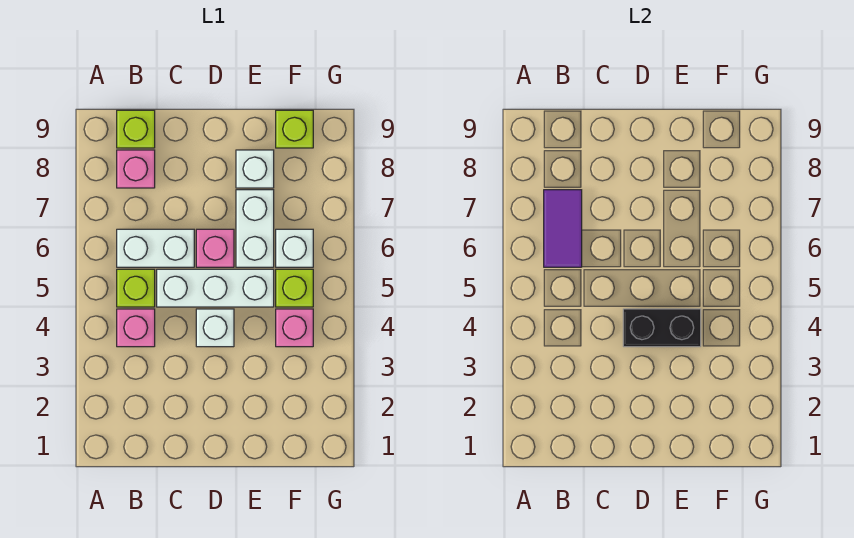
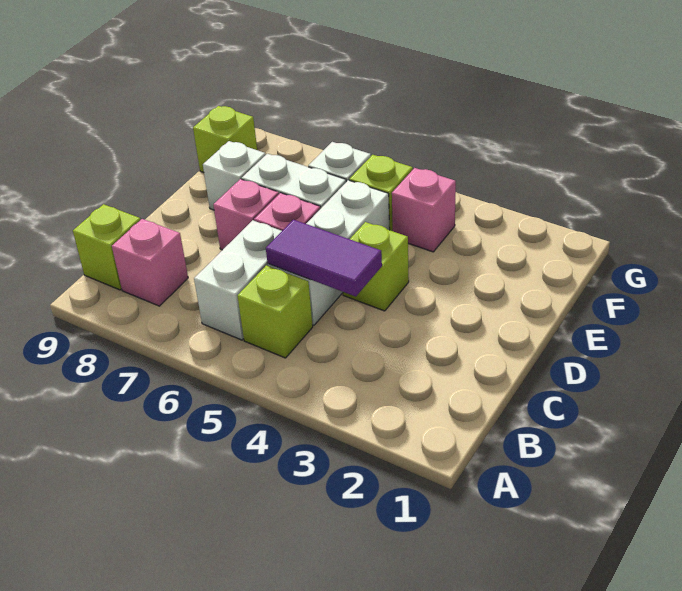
pink 1x1 brick [117,309,155,347] -> pink 1x1 brick moved to [213,179,279,250]
purple 1x2 tile [544,190,582,267] -> purple 1x2 tile moved to [266,220,382,296]
white 1x1 brick [196,309,234,347] -> lime 1x1 brick [343,222,409,311]
black 1x2 brick [623,309,701,347] -> none

